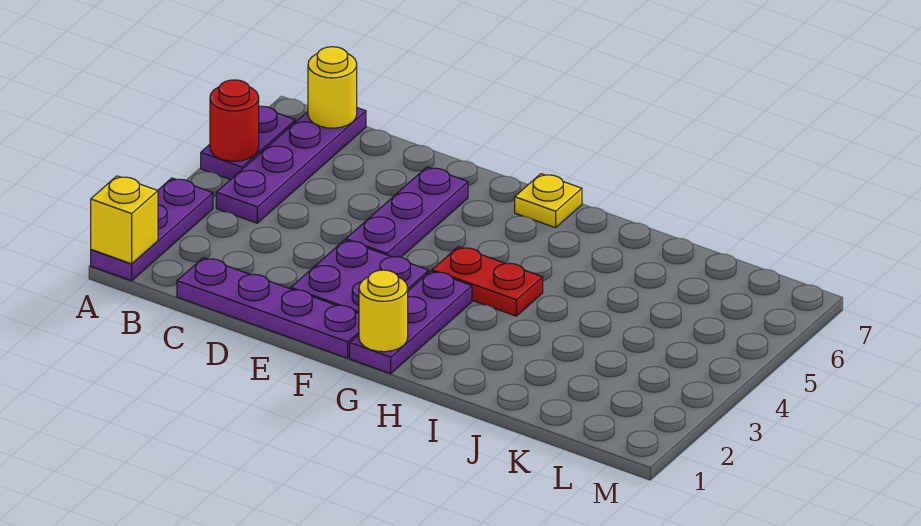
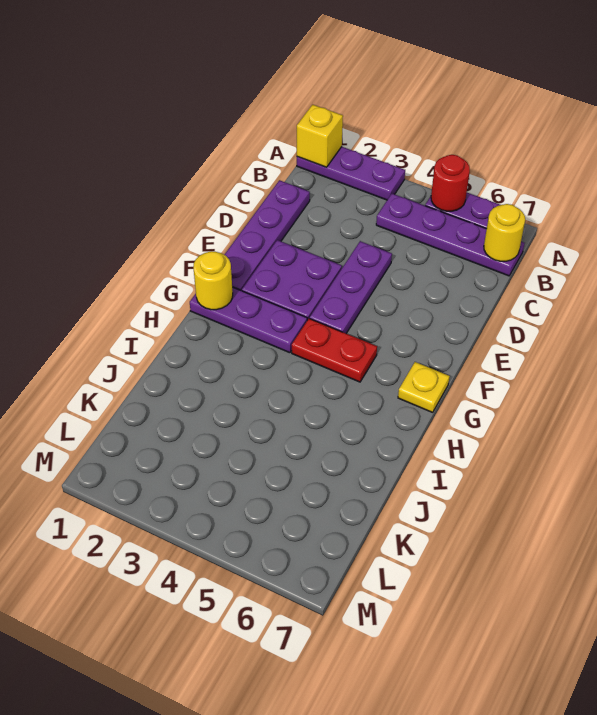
purple 1x3 plate [346,167,468,257] -> purple 1x3 plate turned to [310,241,392,333]
red 1x2 plate [432,247,543,316] -> red 1x2 plate turned to [292,318,377,382]

